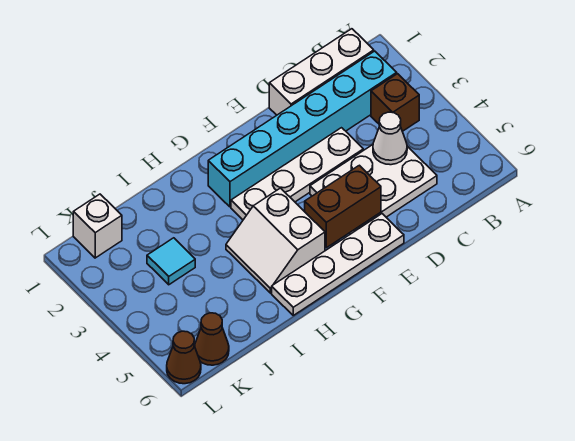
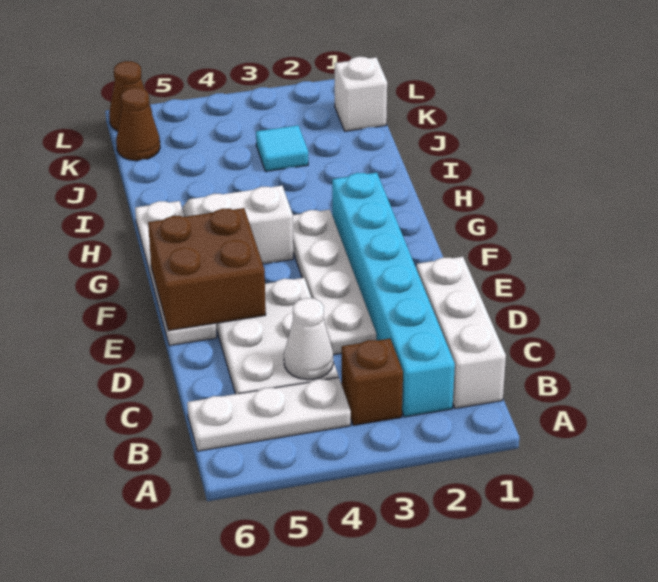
none -> white 1x3 plate [187,377,351,451]
brown 1x2 brick [305,165,381,248] -> brown 2x2 brick [148,208,266,331]

